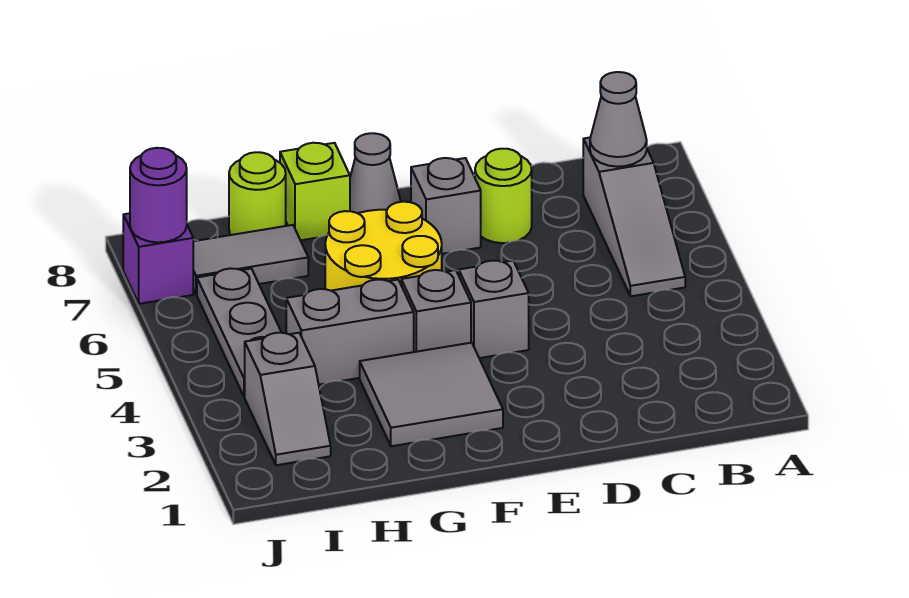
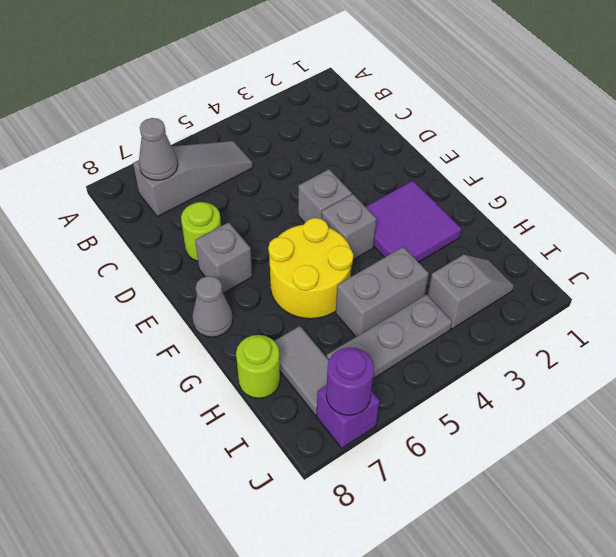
grey 2x2 tile [360,343,503,446] -> purple 2x2 tile [366,181,461,262]
grey 1x2 brick [286,280,414,385] -> grey 1x2 brick turned to [336,247,429,337]
lime 1x1 brick [280,143,350,240] -> none

